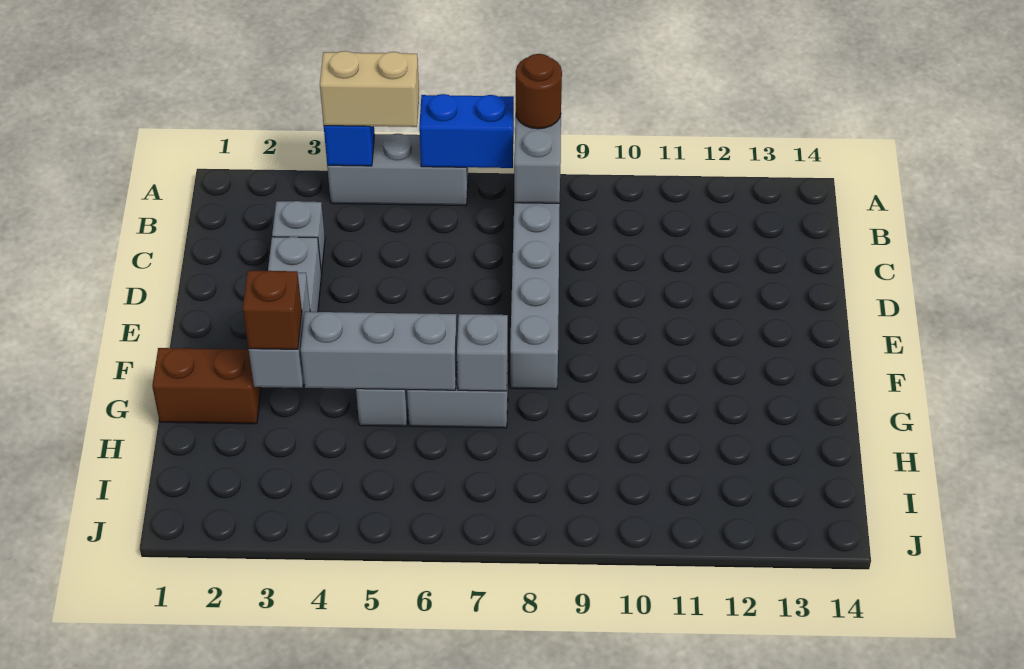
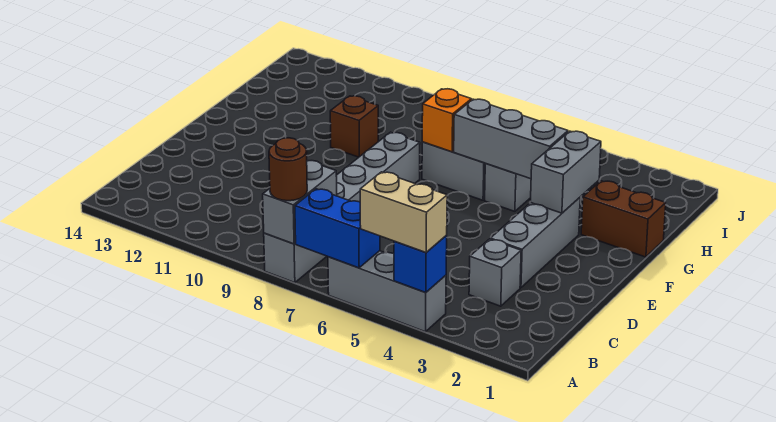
brown 1x1 brick [243,271,302,349] -> brown 1x1 brick moved to [330,96,378,157]
grey 1x1 brick [457,314,508,391] -> orange 1x1 brick [422,89,472,152]

